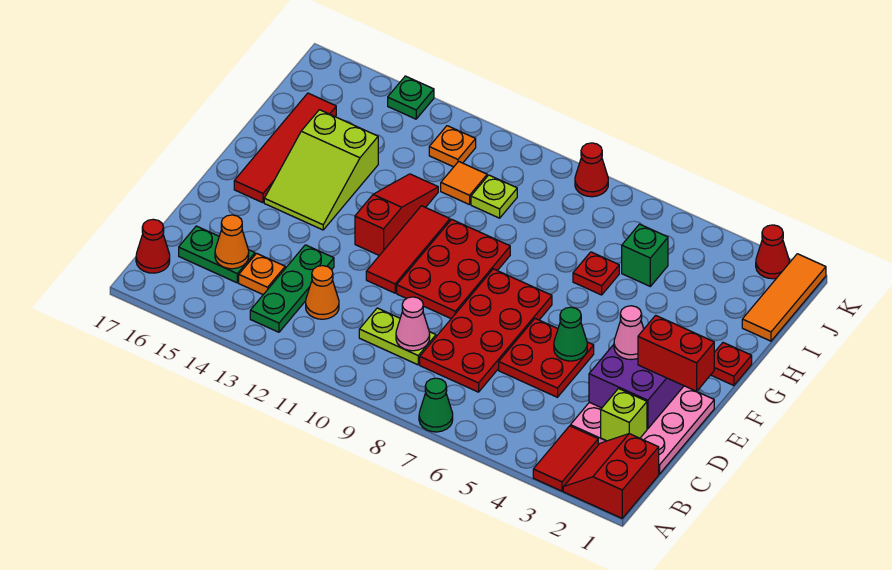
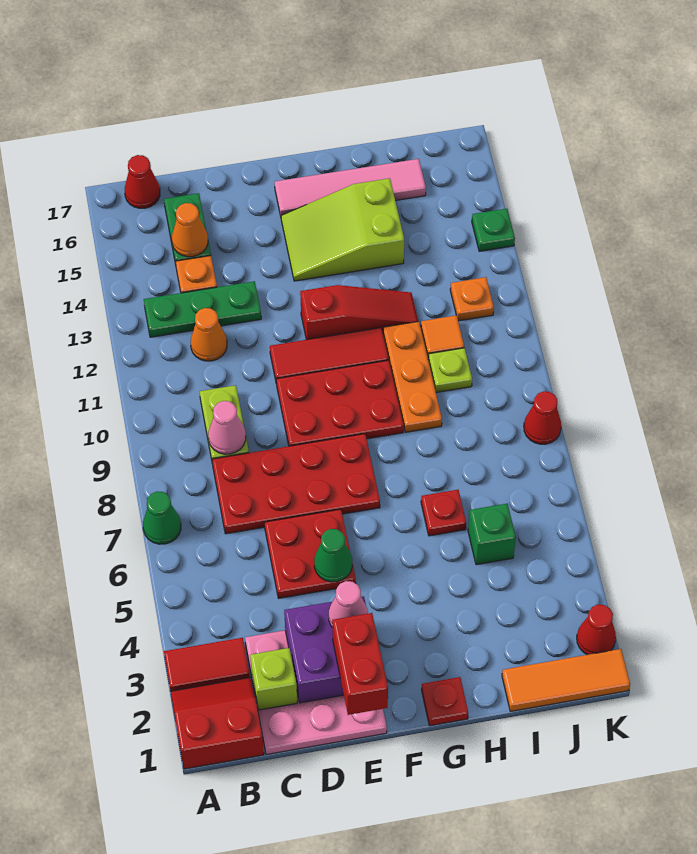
red 1x4 tile [234,93,336,203] -> pink 1x4 tile [275,159,426,216]
none -> orange 1x3 plate [383,321,442,432]

